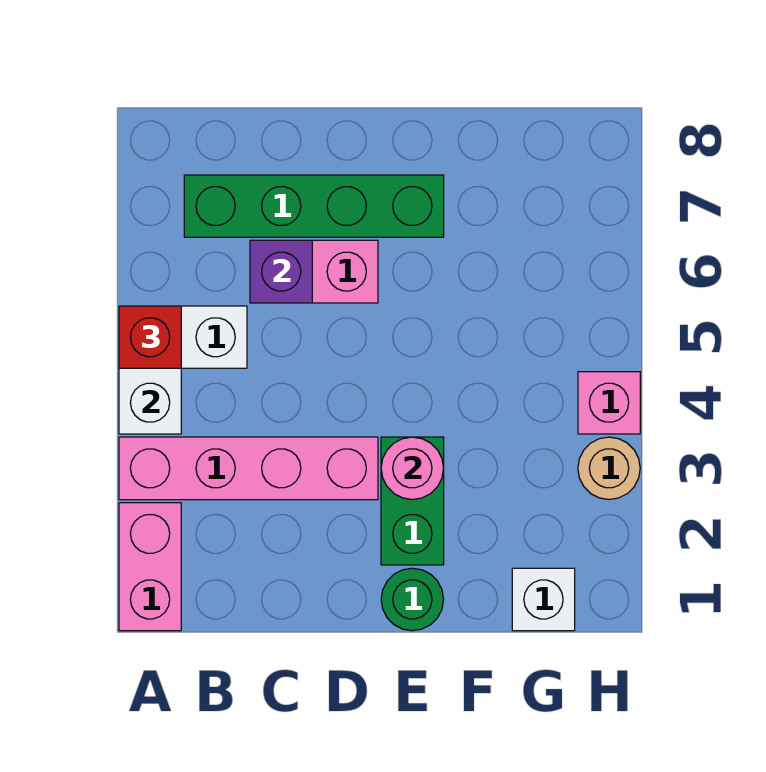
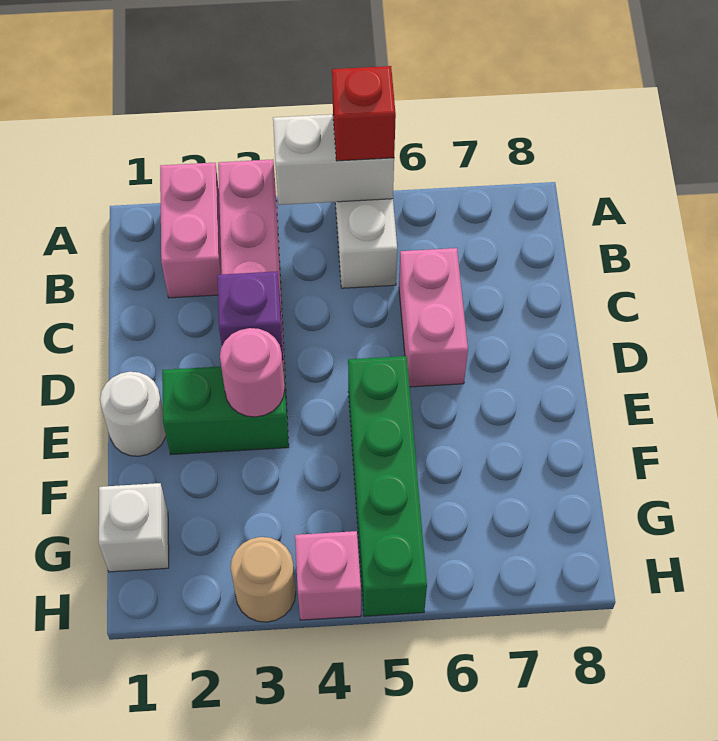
pink 1x2 brick [119,503,181,631] -> pink 1x2 brick turned to [160,163,222,298]
green 1x4 brick [184,175,444,237] -> green 1x4 brick moved to [348,356,427,616]
purple 1x1 brick [250,240,312,303] -> purple 1x1 brick moved to [217,271,283,360]
green 1x1 round brick [381,568,444,631] -> white 1x1 round brick [100,372,166,456]

